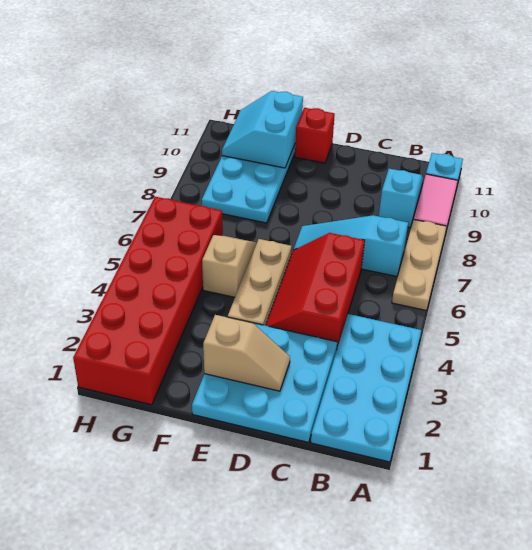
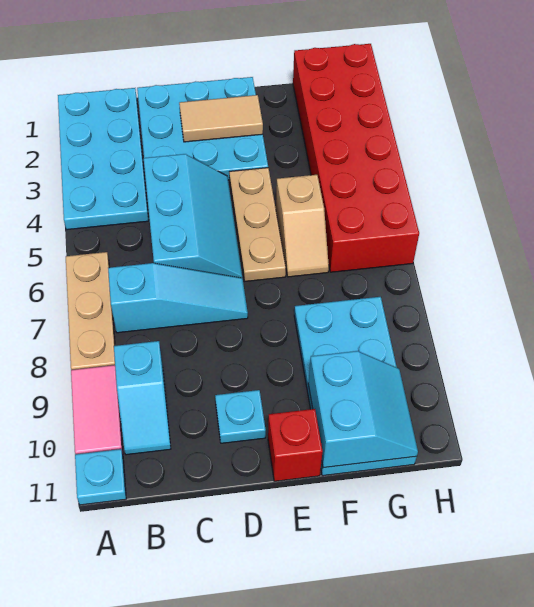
red 2x3 slope [265,233,365,348] -> cyan 2x3 slope [144,154,242,278]
tan 1x2 slope [203,315,290,391] -> tan 1x2 tile [179,95,263,142]
none -> cyan 1x1 plate [215,390,266,443]

